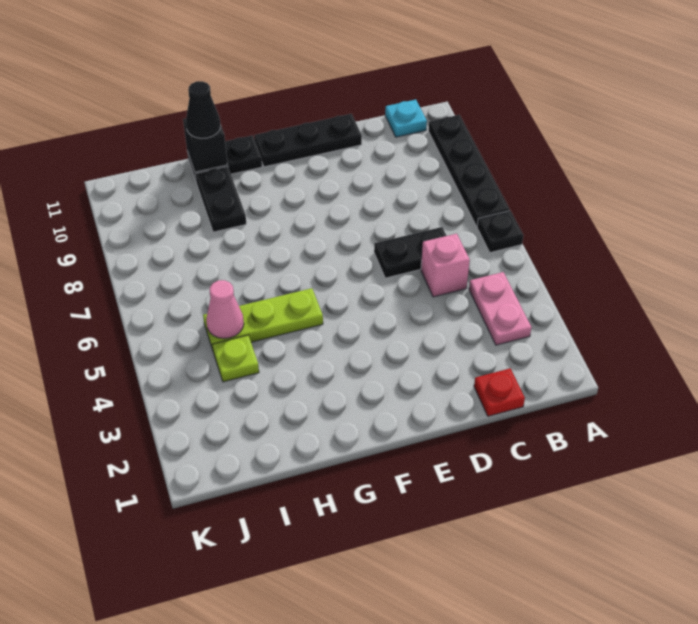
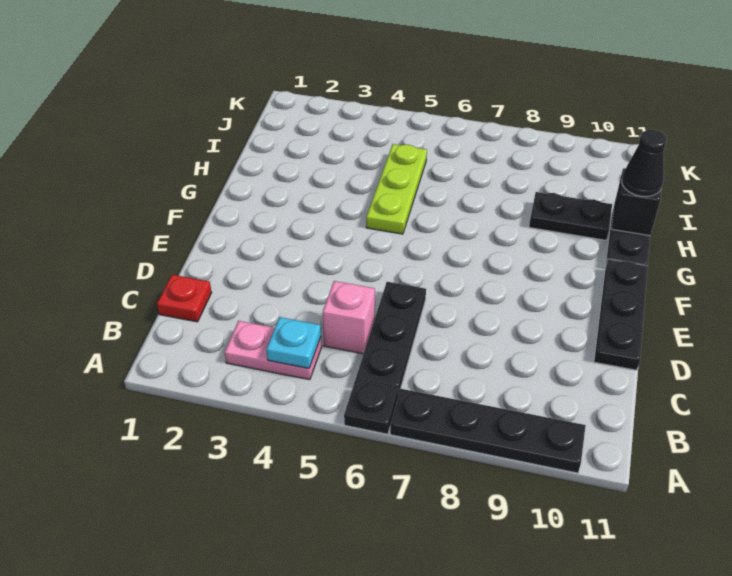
cyan 1x1 plate [385,100,427,137] -> cyan 1x1 plate moved to [266,317,321,368]
black 1x2 plate [374,227,446,278] -> black 1x3 plate [356,282,426,395]
lime 1x1 plate [212,335,259,382] -> none
pink 1x1 cone [206,280,244,339] -> none

